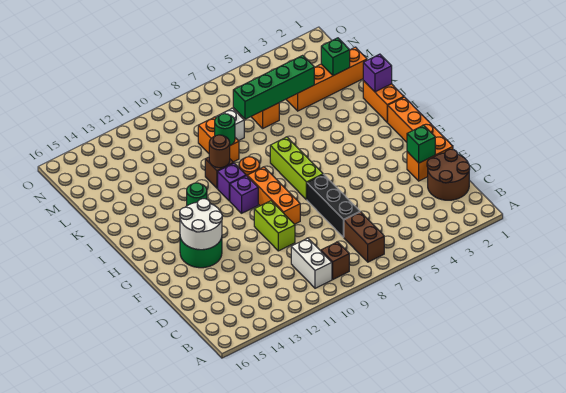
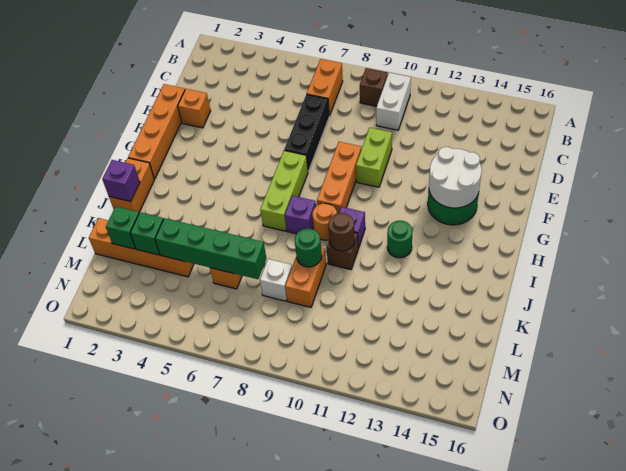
brown 1x2 brick [344,212,384,262] -> orange 1x2 brick [307,59,343,116]
brown 2x2 round brick [427,149,470,200] -> none
green 1x1 brick [407,125,435,163] -> green 1x1 brick moved to [130,212,164,255]
purple 1x1 brick [230,176,258,213] -> purple 1x1 brick moved to [285,196,316,234]

